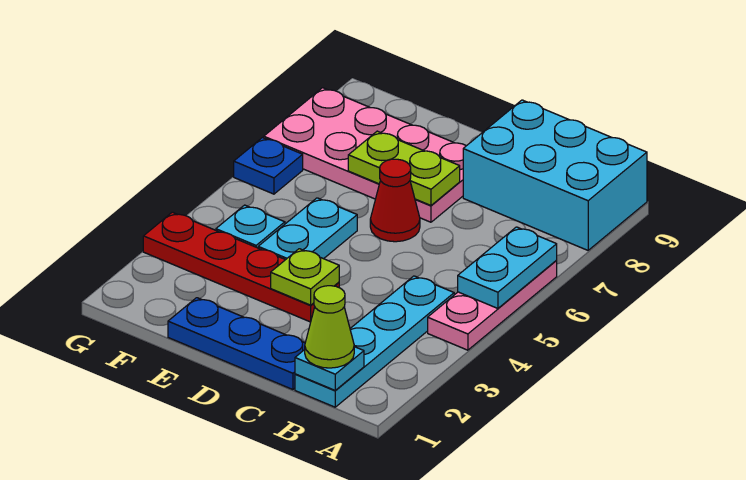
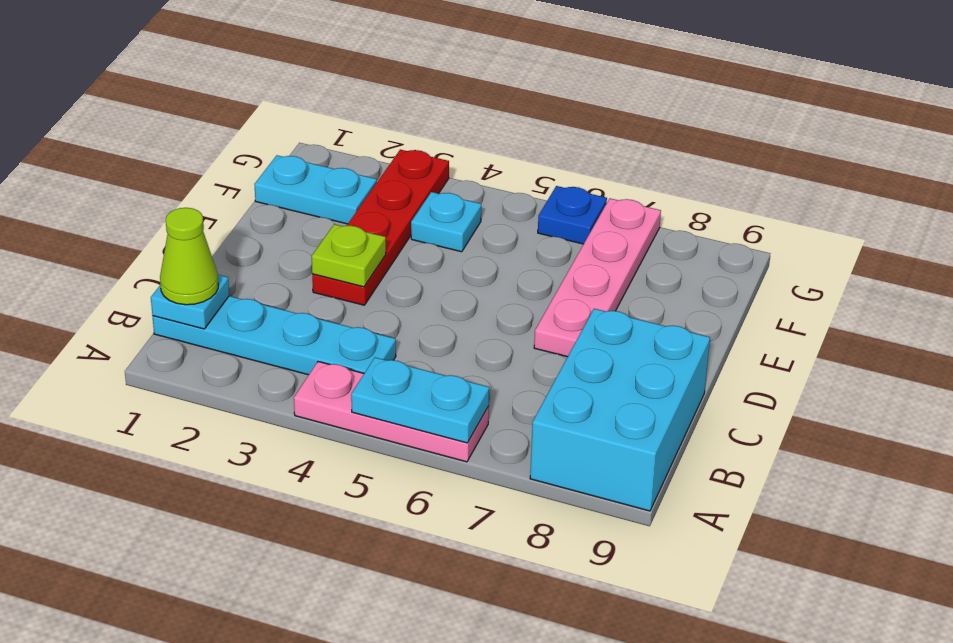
blue 1x3 plate [168,298,305,390] -> none
red 1x1 cone [370,159,420,242] -> none
pink 2x4 plate [264,88,466,222] -> pink 1x4 plate [534,198,661,357]
lime 1x2 plate [348,131,460,205] -> none
cyan 1x2 plate [258,198,357,260] -> cyan 1x2 plate moved to [254,155,377,224]

